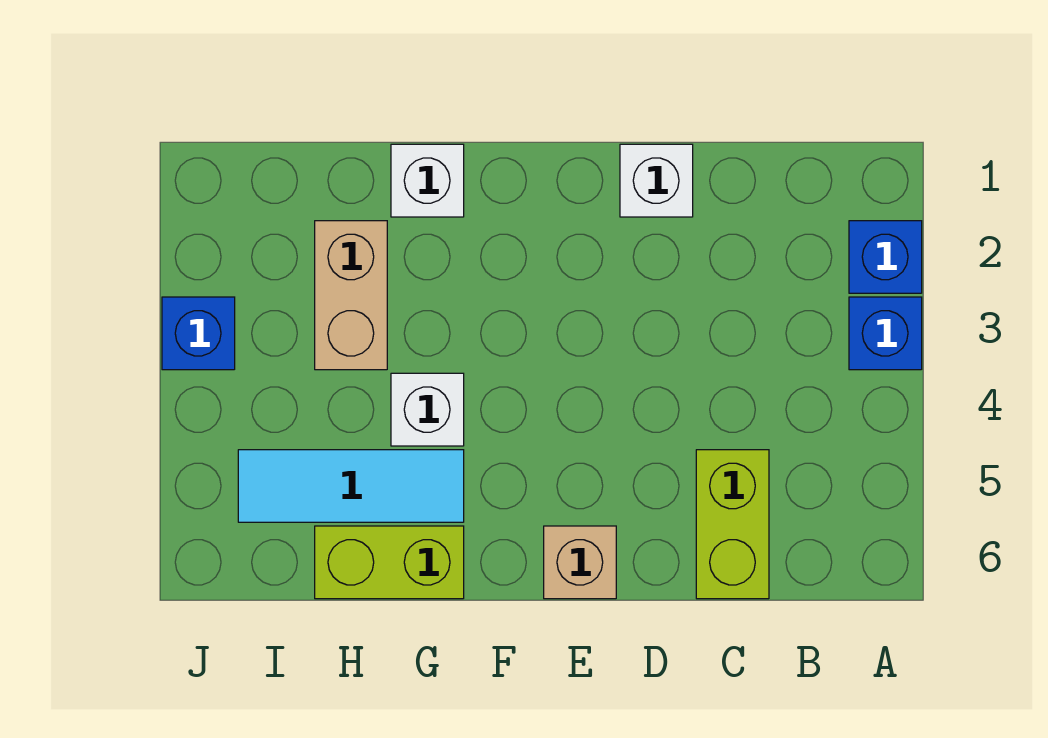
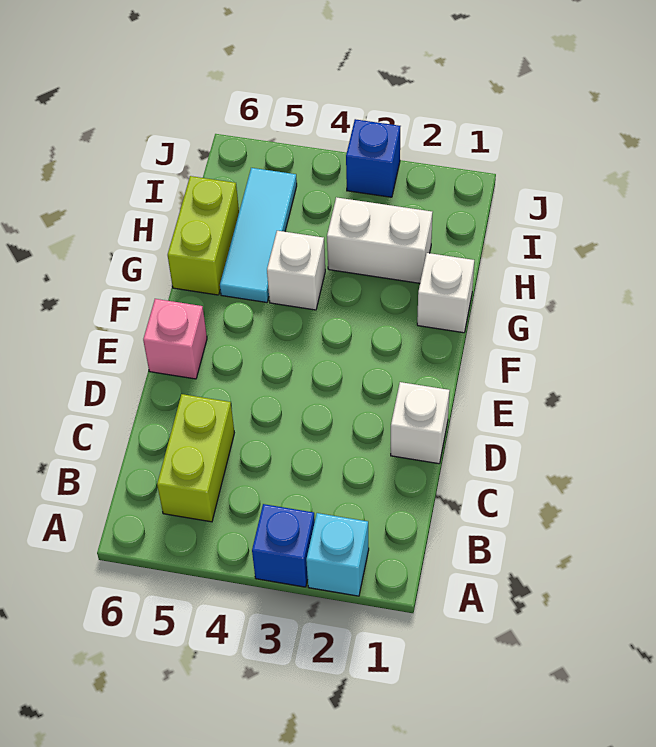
blue 1x1 brick [849,221,922,293] -> cyan 1x1 brick [306,513,369,596]
lime 1x2 brick [696,450,769,599] -> lime 1x2 brick turned to [157,394,234,522]
tan 1x1 brick [544,526,616,599] -> pink 1x1 brick [143,299,207,379]
tan 1x2 brick [315,221,387,370] -> white 1x2 brick [327,197,432,283]

